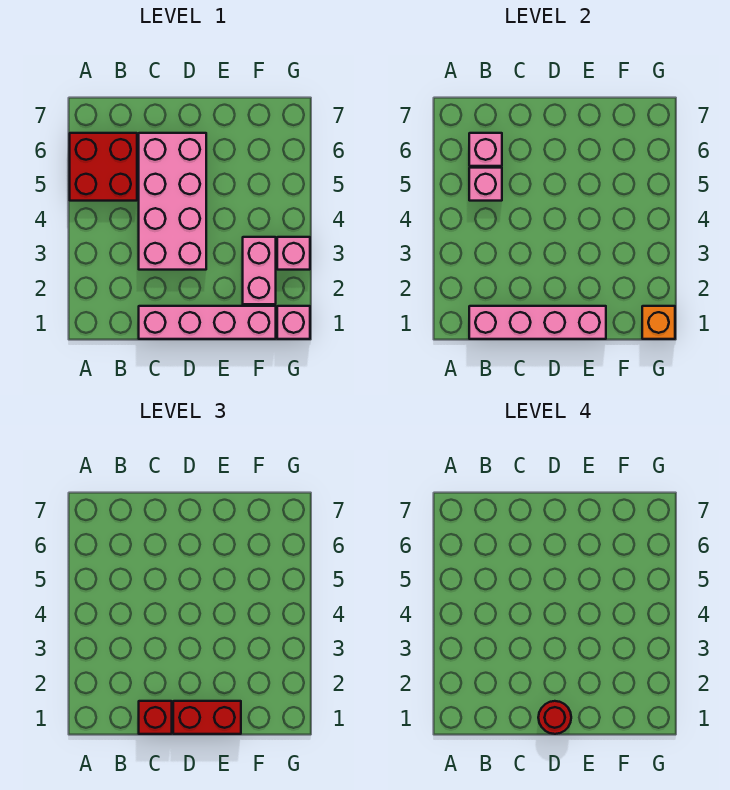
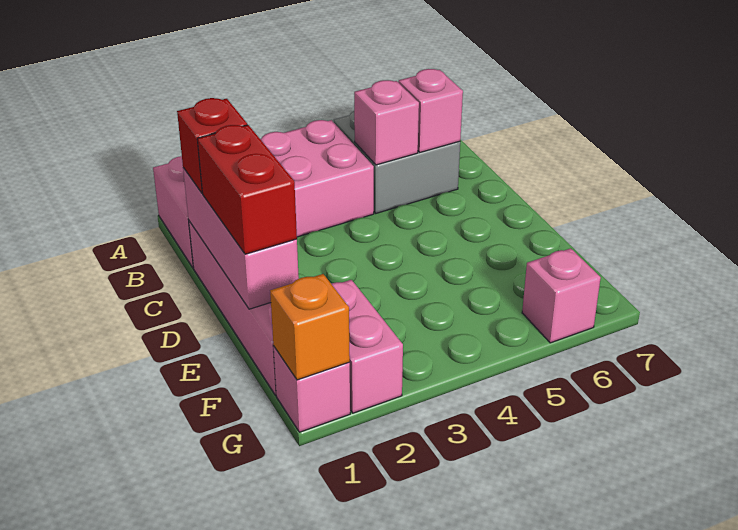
red 2x2 brick [70,133,137,201] -> grey 2x2 brick [334,111,460,213]
pink 1x4 brick [469,306,606,339] -> pink 1x3 brick [183,168,299,309]
pink 2x4 brick [139,133,206,270] -> pink 2x4 brick moved to [153,120,374,268]
red 1x1 round brick [538,701,571,734] -> none
pink 1x2 brick [243,237,276,304] -> pink 1x2 brick turned to [331,280,403,413]
pink 1x1 brick [277,237,310,270] -> pink 1x1 brick moved to [522,248,601,343]

